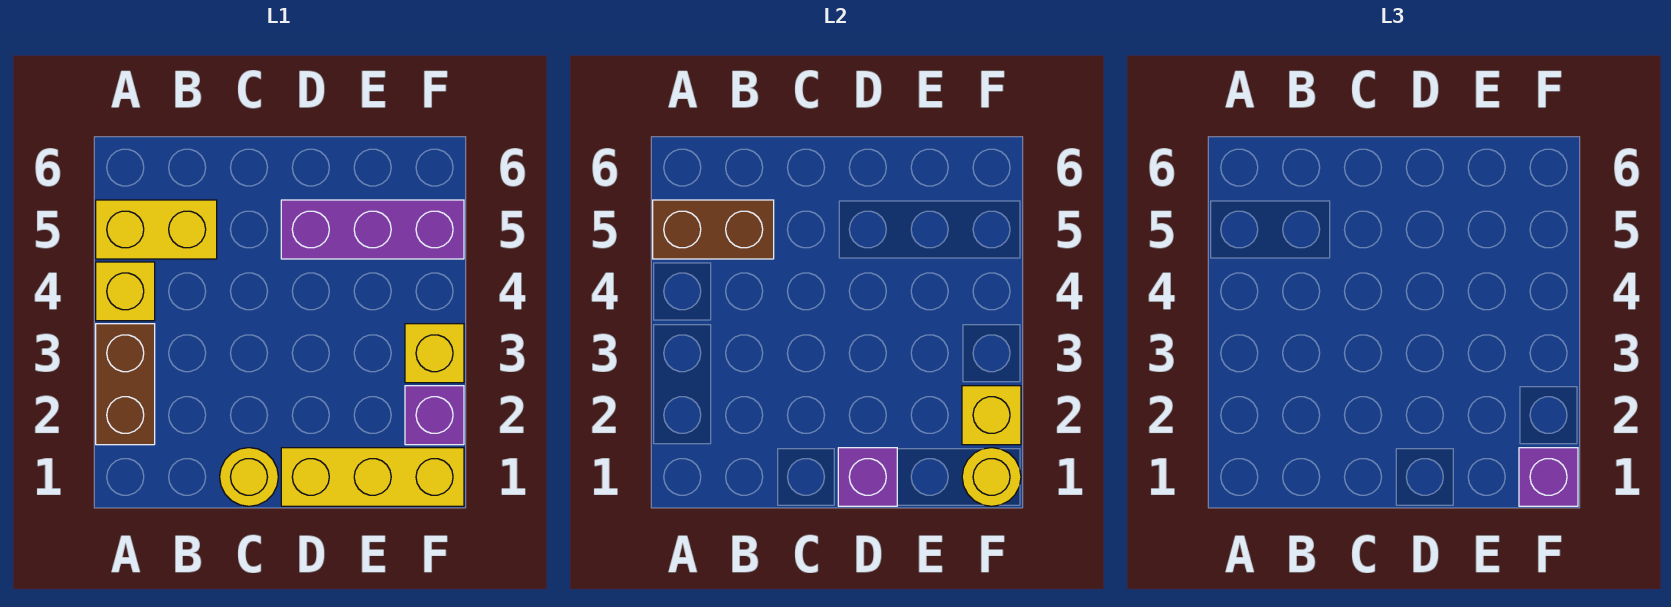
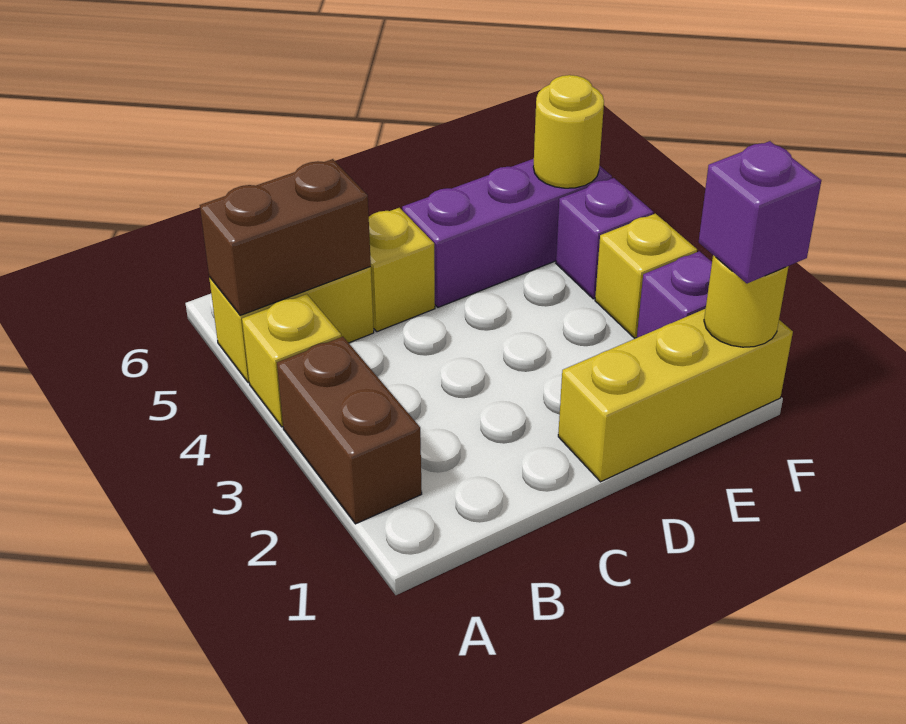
yellow 1x1 round brick [220,448,278,506] -> yellow 1x1 round brick moved to [533,75,604,188]
purple 1x1 brick [838,448,897,506] -> purple 1x1 brick moved to [556,178,653,299]
yellow 1x1 brick [962,386,1021,445] -> yellow 1x1 brick moved to [369,208,435,332]

